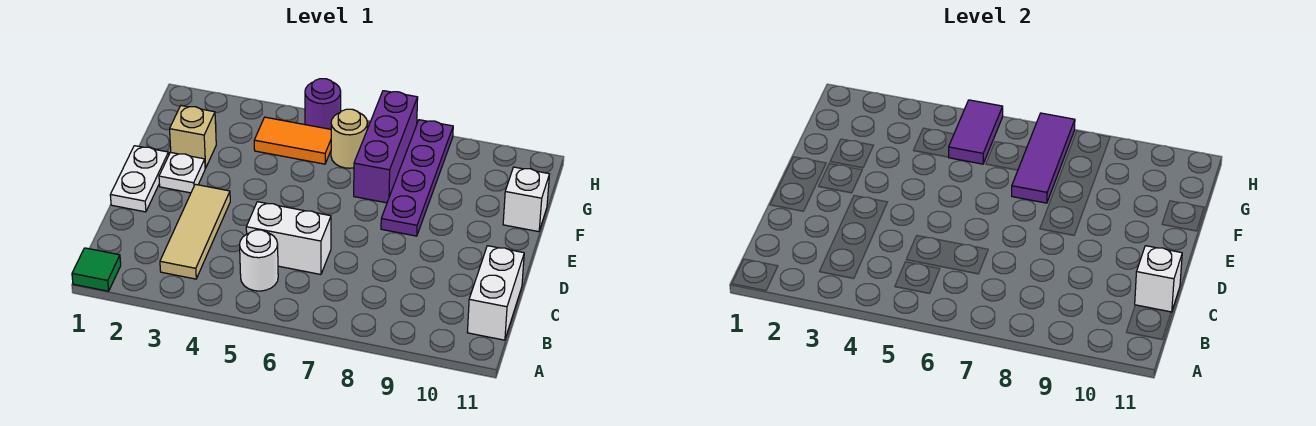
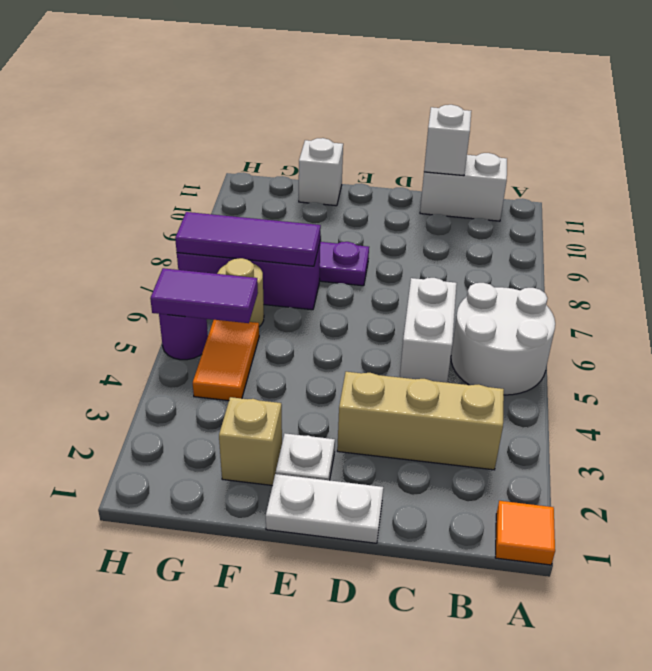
green 1x1 tile [72,248,121,291] -> orange 1x1 tile [495,501,555,565]
tan 1x3 tile [160,184,230,279] -> tan 1x3 brick [337,372,504,470]
white 1x1 round brick [240,230,278,291] -> white 2x2 round brick [451,283,555,395]

